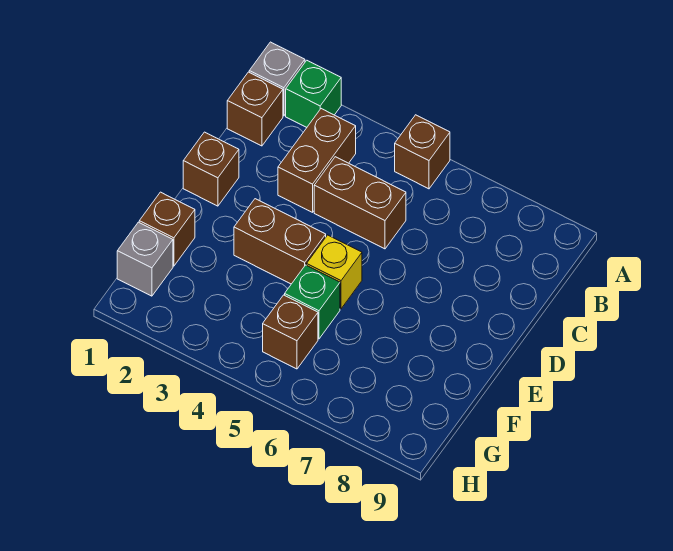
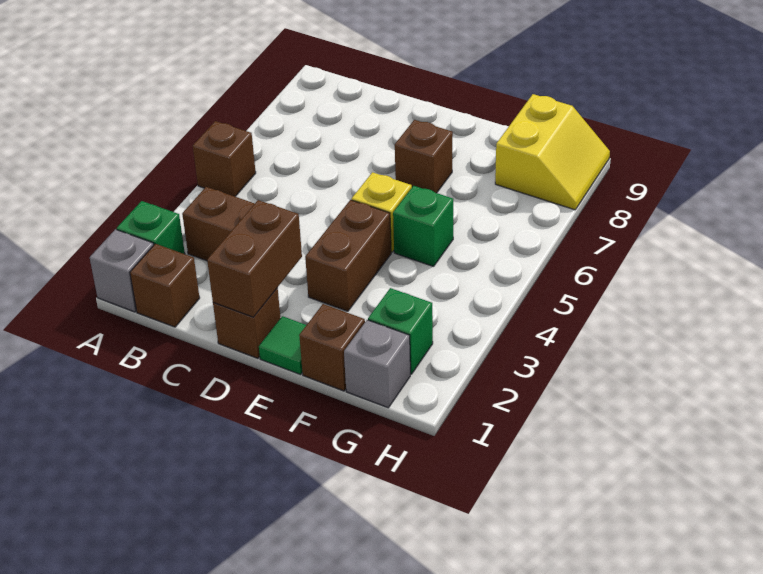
brown 1x2 brick [314,157,406,249] -> brown 1x2 brick moved to [207,200,302,317]
none -> green 1x1 tile [259,316,306,375]
none -> green 1x1 brick [368,288,433,374]
brown 1x1 brick [263,295,318,369] -> brown 1x1 brick moved to [395,120,453,193]
none -> yellow 2x2 slope [495,94,610,210]

